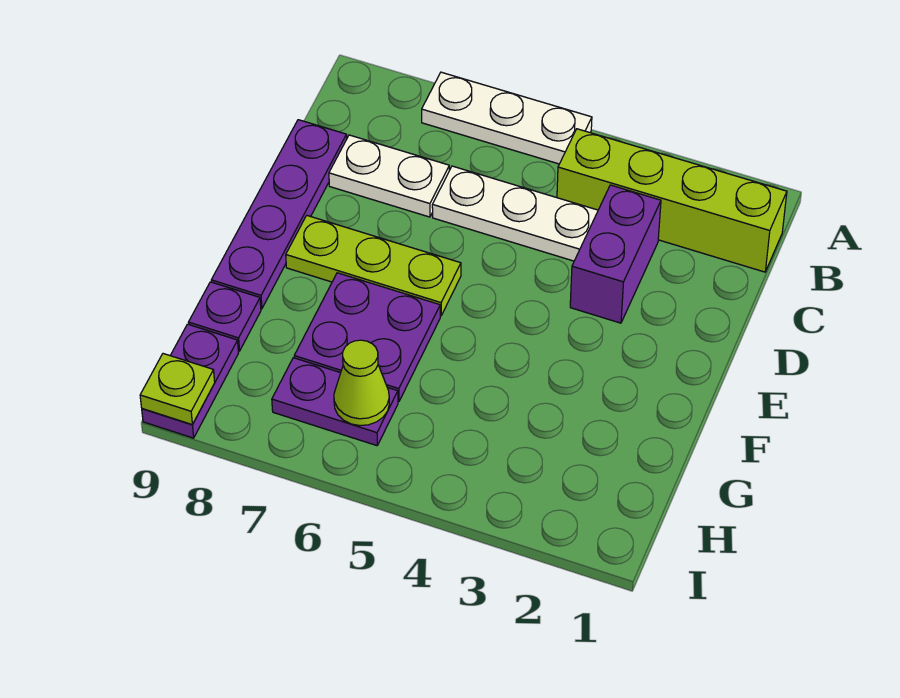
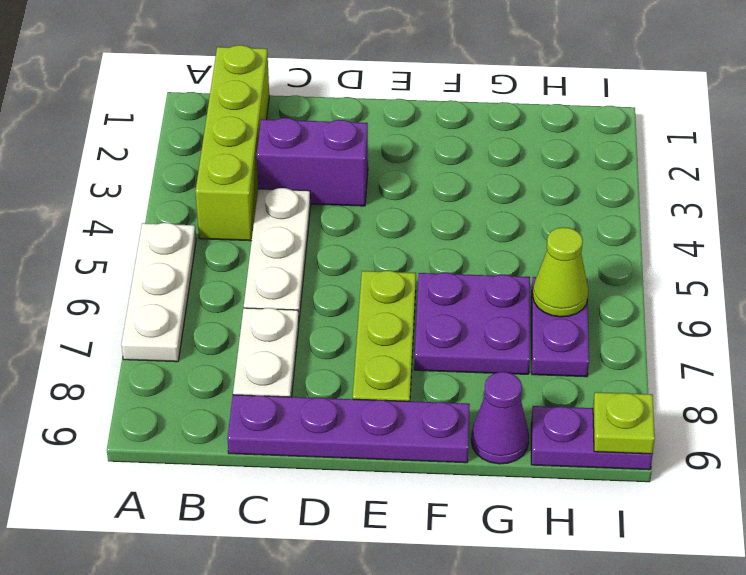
purple 1x1 plate [188,282,261,351] -> purple 1x1 cone [471,372,529,464]

